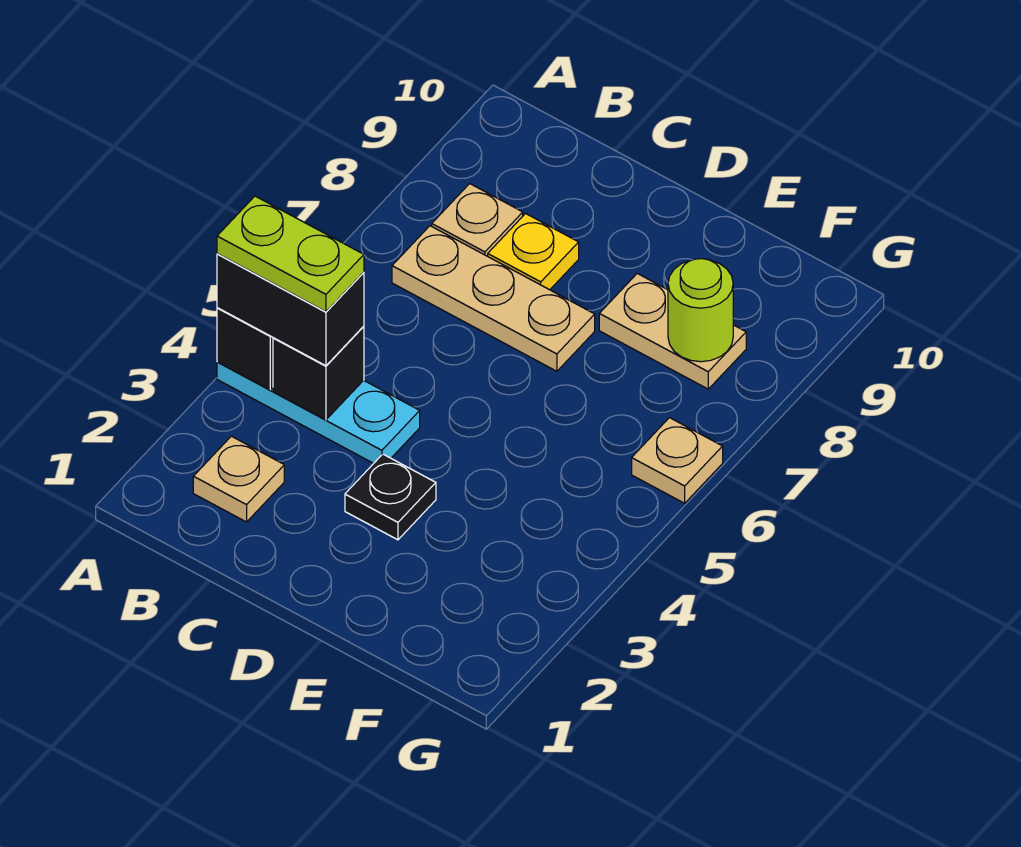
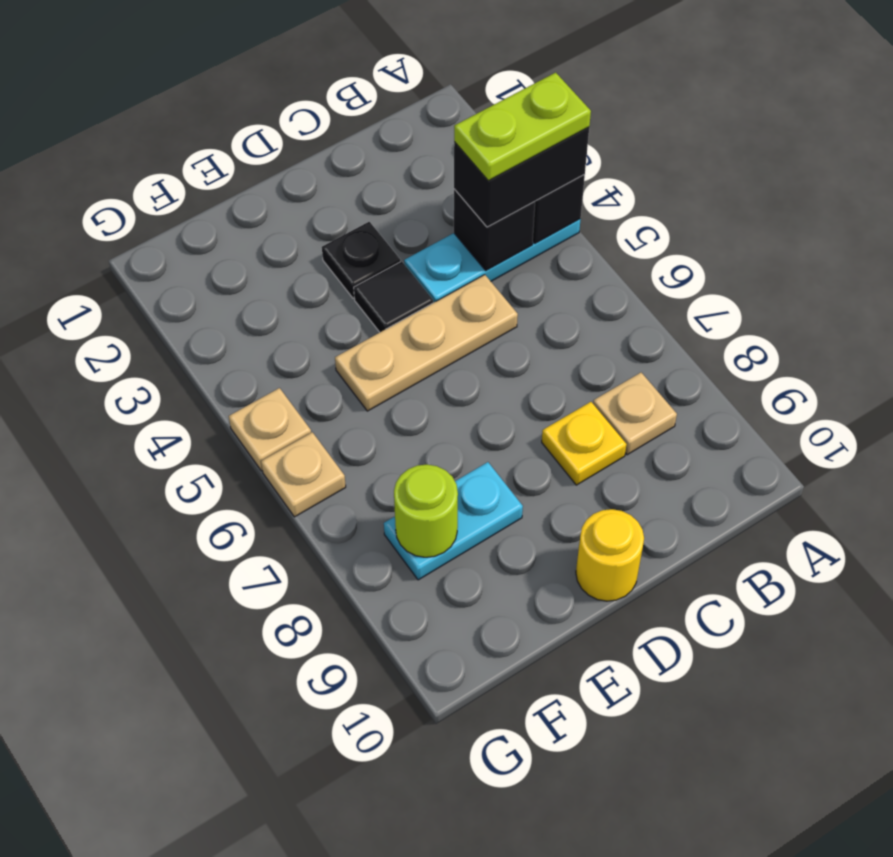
tan 1x1 plate [193,436,284,522] -> tan 1x1 plate moved to [229,388,311,471]
tan 1x3 plate [392,226,595,371] -> tan 1x3 plate moved to [335,275,518,411]
none -> black 1x1 tile [354,261,433,332]
none -> yellow 1x1 round brick [576,509,644,601]
tan 1x2 plate [599,274,746,389] -> cyan 1x2 plate [384,462,523,580]

